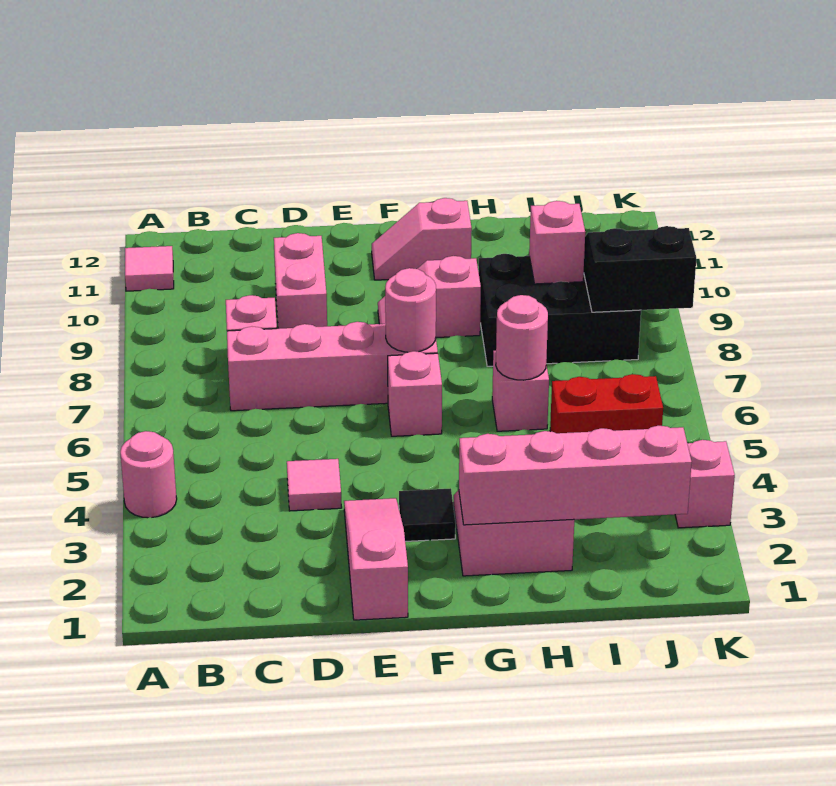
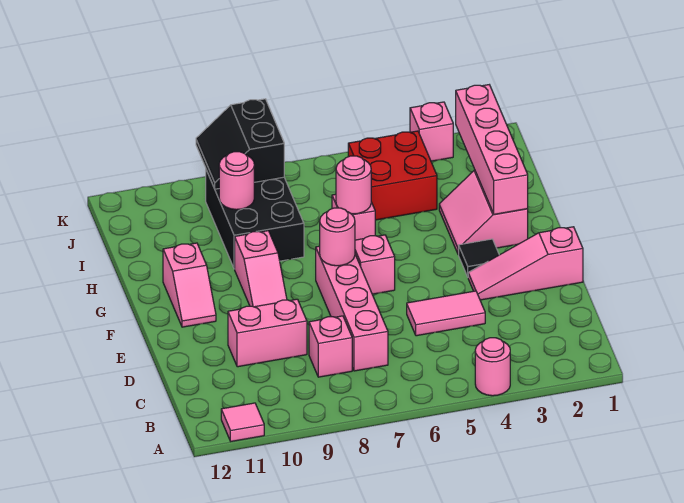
pink 1x1 tile [287,459,342,511] -> pink 1x2 tile [407,291,485,336]
red 1x2 brick [550,374,663,433] -> red 2x2 brick [348,131,437,220]
pink 1x1 brick [529,201,585,284] -> pink 1x1 round brick [219,152,254,210]

